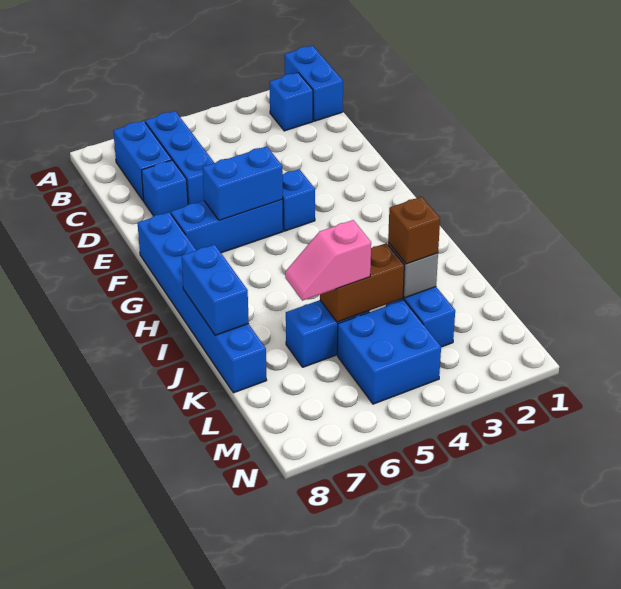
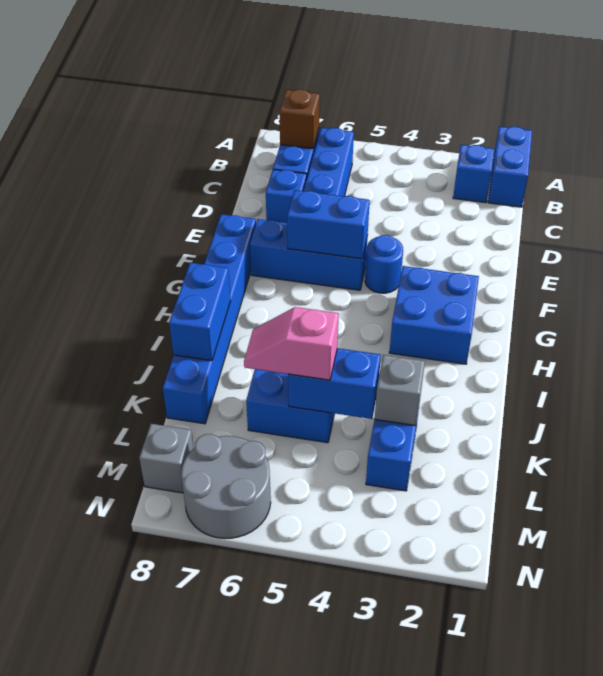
blue 1x1 brick [283,169,315,231] -> blue 1x1 round brick [365,235,403,293]
brown 1x1 brick [388,197,440,264] -> brown 1x1 brick moved to [280,89,320,149]
brown 1x2 brick [320,243,404,322] -> blue 1x2 brick [288,348,381,419]
blue 2x2 brick [337,300,441,404] -> blue 2x2 brick moved to [389,266,479,364]
none -> grey 2x2 round brick [181,434,271,538]
none -> grey 1x1 brick [139,424,194,493]

